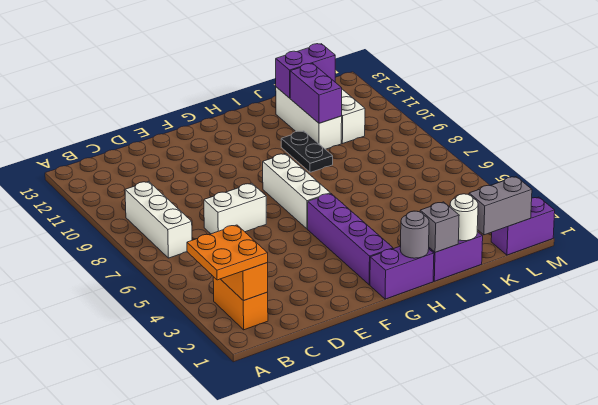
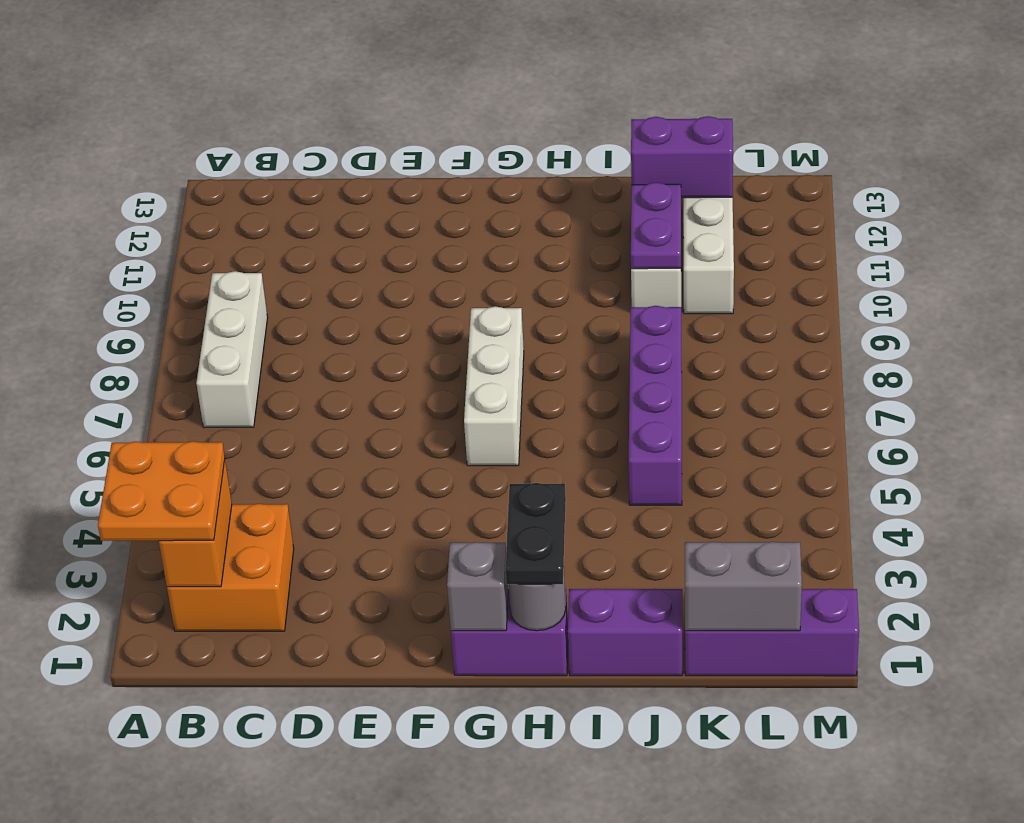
orange 1x2 brick [213,277,268,330] -> orange 2x2 brick [167,504,294,631]
white 1x2 brick [204,183,266,234] -> none
purple 1x4 brick [308,194,393,285] -> purple 1x4 brick moved to [629,306,682,505]
grey 1x1 brick [420,202,459,252] -> grey 1x1 brick moved to [447,542,508,631]
black 1x2 plate [281,131,333,172] -> black 1x2 plate moved to [505,483,566,584]
white 1x1 round brick [450,194,478,241] -> none
purple 1x2 brick [290,64,342,123] -> purple 1x2 plate [631,182,681,269]
purple 1x2 brick [491,197,555,255] -> purple 1x3 brick [685,589,859,676]

